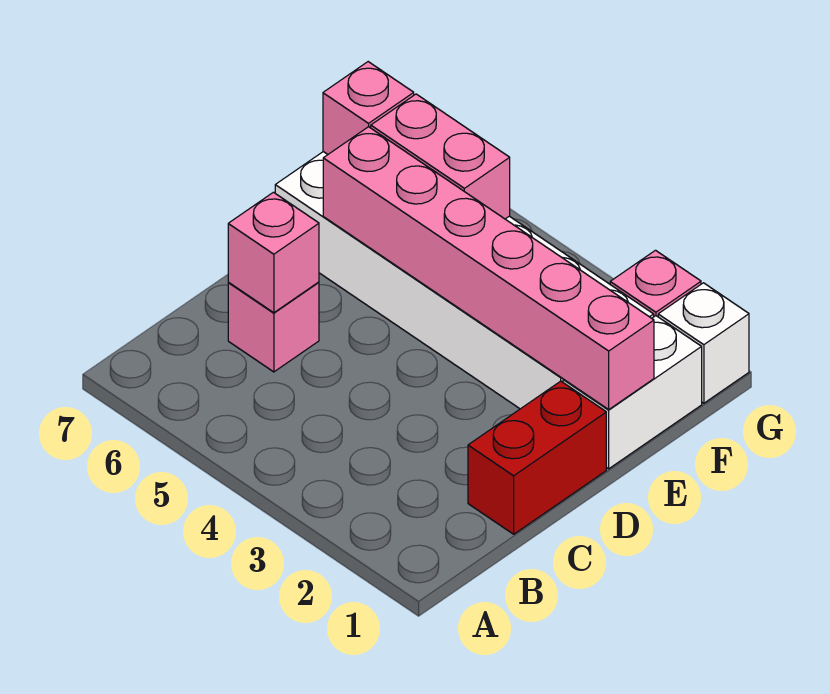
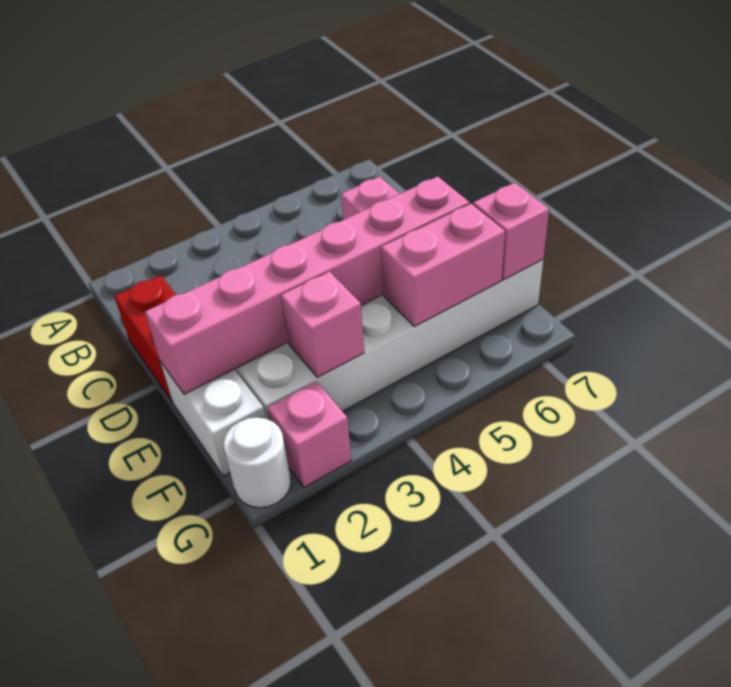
pink 1x1 brick [228,192,319,313] -> pink 1x1 brick moved to [281,272,364,377]
white 1x1 brick [658,283,749,403] -> white 1x1 round brick [224,417,291,508]

